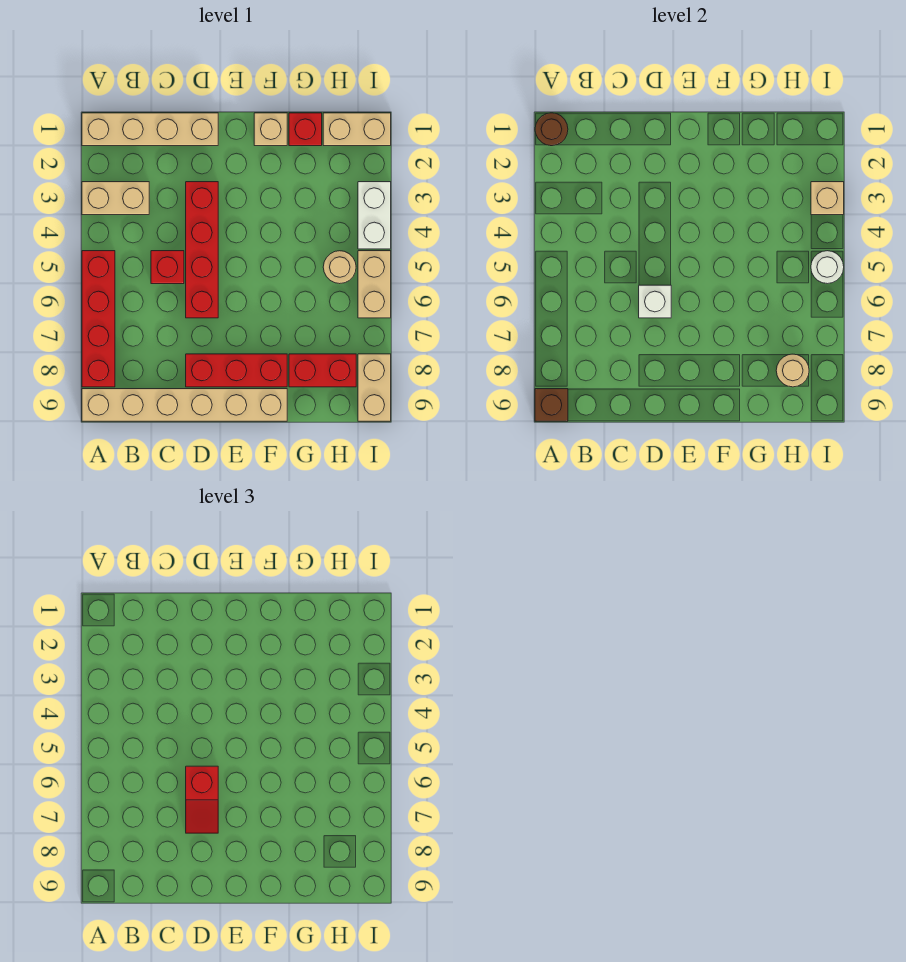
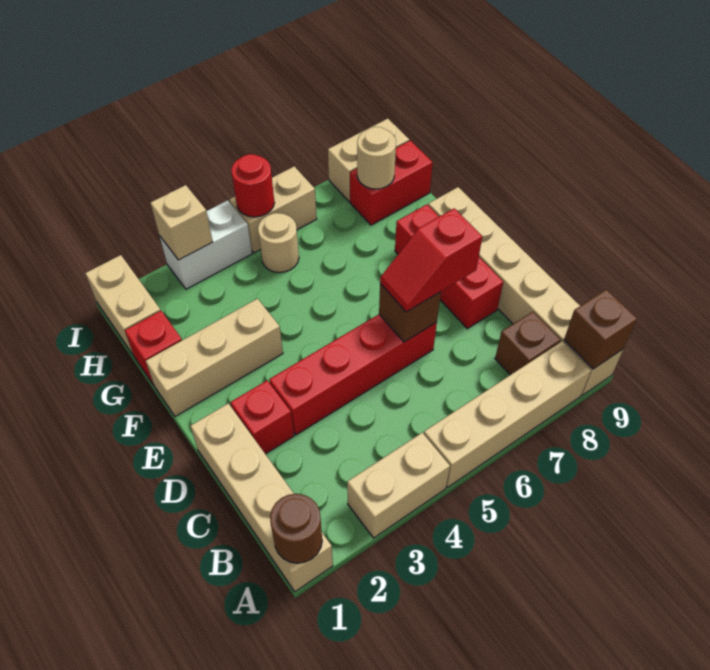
tan 1x2 brick [82,182,149,215] -> tan 1x2 brick turned to [347,433,450,538]
red 1x4 brick [82,251,115,387] -> tan 1x4 brick [424,341,591,488]
none -> brown 1x1 brick [495,312,561,375]
red 1x1 brick [151,251,184,284] -> red 1x1 brick moved to [231,380,294,454]
white 1x1 brick [639,285,671,318] -> brown 1x1 brick [379,284,441,342]
red 1x2 slope [186,766,218,833] -> red 1x2 slope turned to [380,208,482,312]
tan 1x1 brick [254,113,287,146] -> tan 1x3 brick [146,299,283,416]
red 1x2 brick [289,354,356,387] -> red 1x2 brick turned to [350,141,433,225]
white 1x1 round brick [811,251,844,284] -> red 1x1 round brick [231,154,274,217]

